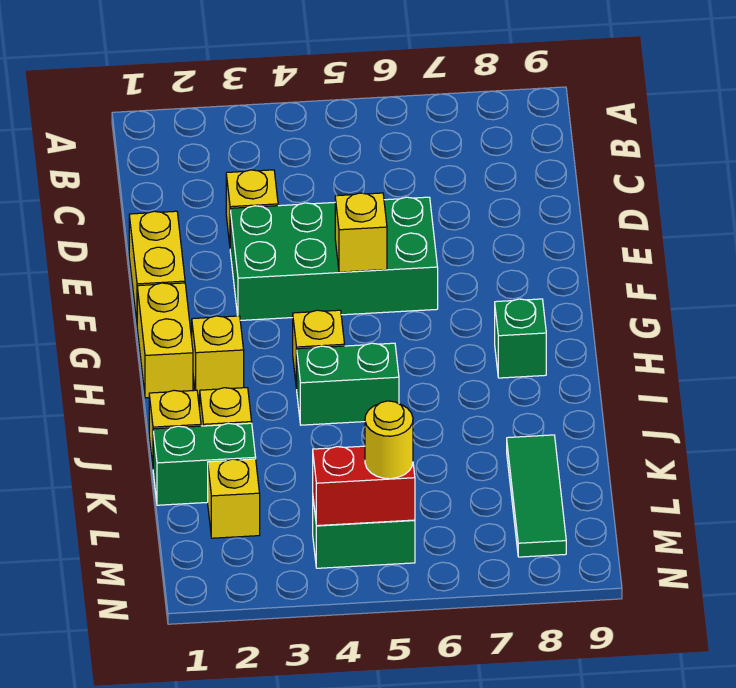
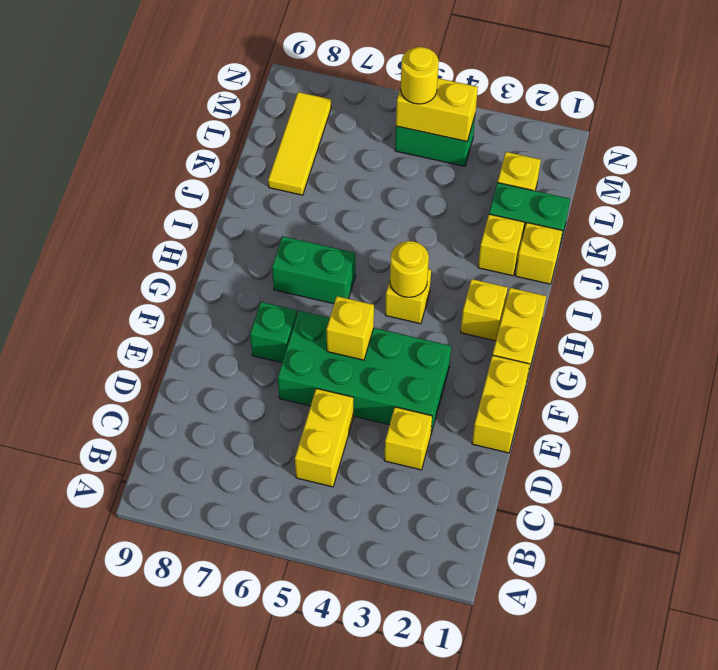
none -> yellow 1x2 brick [295,388,353,487]
none -> yellow 1x1 round brick [390,241,429,297]
green 1x1 brick [495,299,546,378] -> green 1x1 brick moved to [250,302,297,363]
green 1x2 brick [297,343,399,425] -> green 1x2 brick moved to [272,236,356,304]
green 1x3 tile [507,435,566,557] -> yellow 1x3 tile [268,92,331,195]
red 1x2 brick [313,446,415,526] -> yellow 1x2 brick [396,78,478,141]

